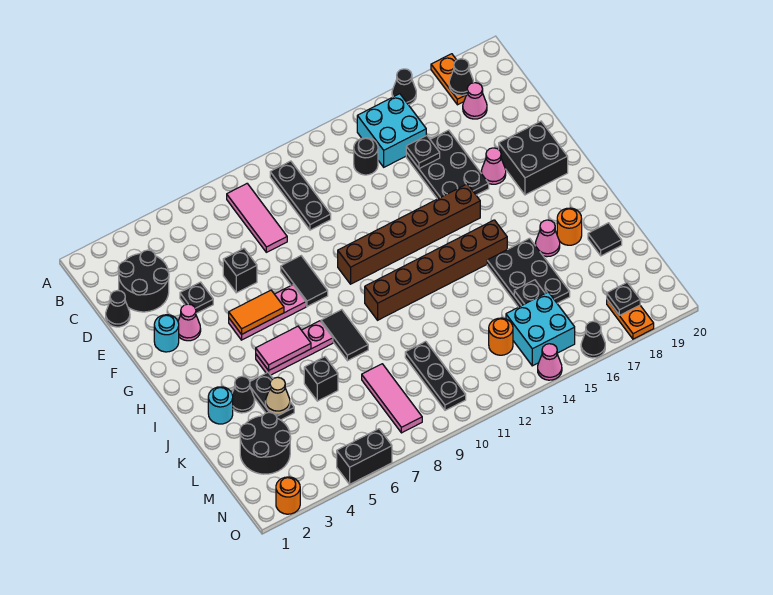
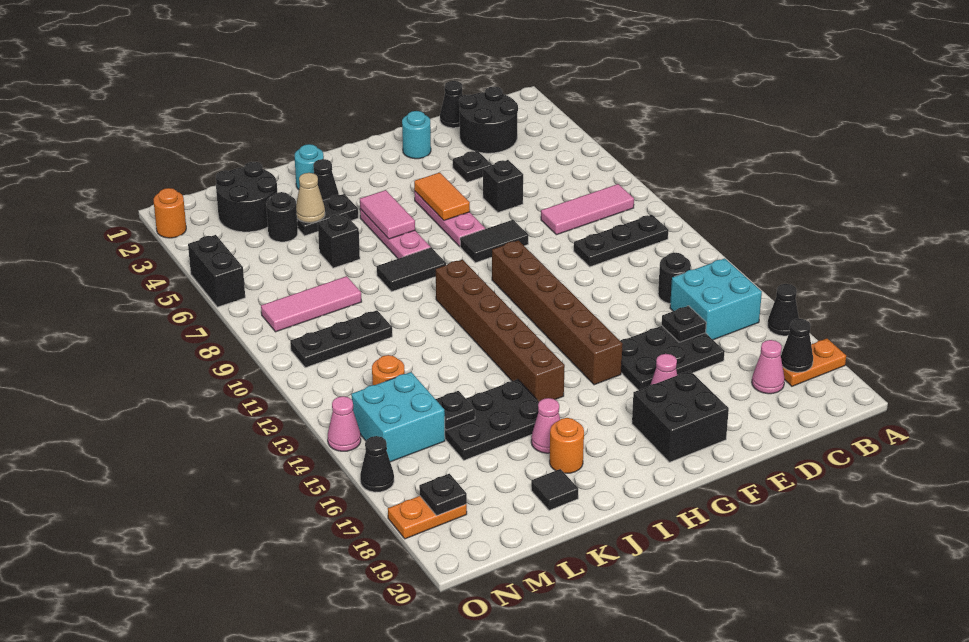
pink 1x1 cone [178,304,201,341] -> none
none -> black 1x1 round brick [266,192,298,242]

